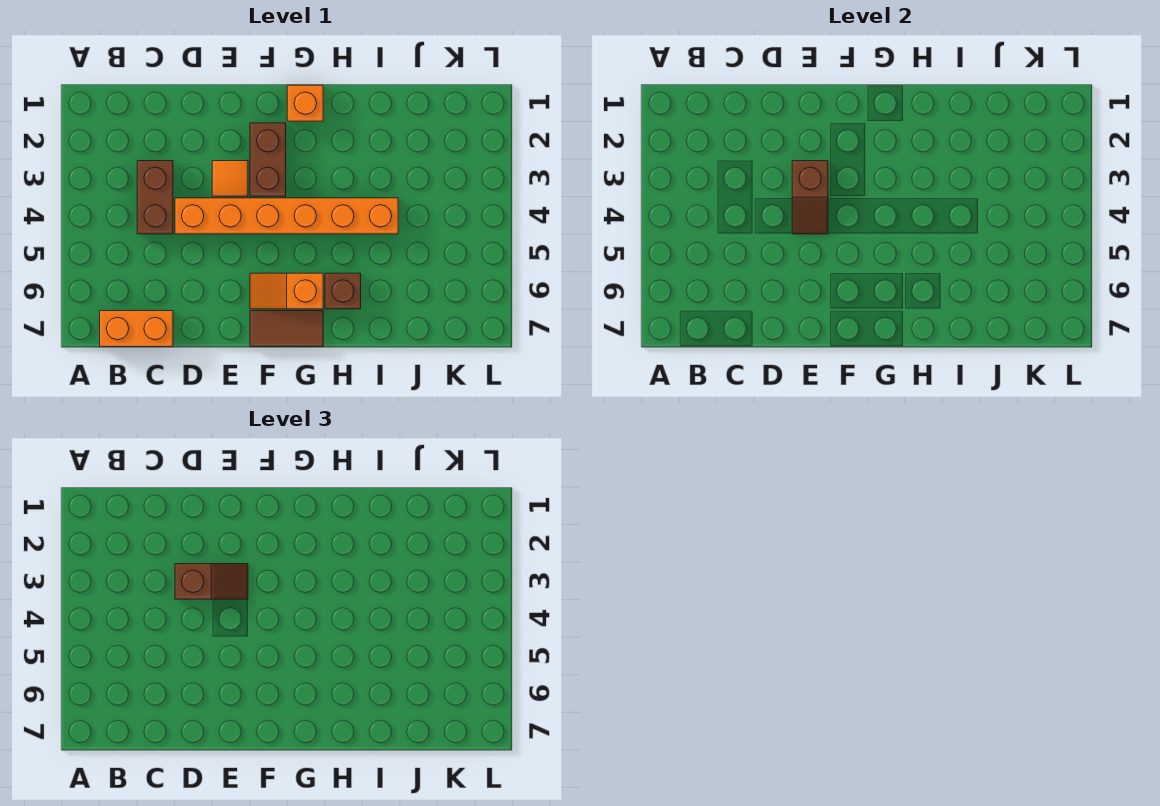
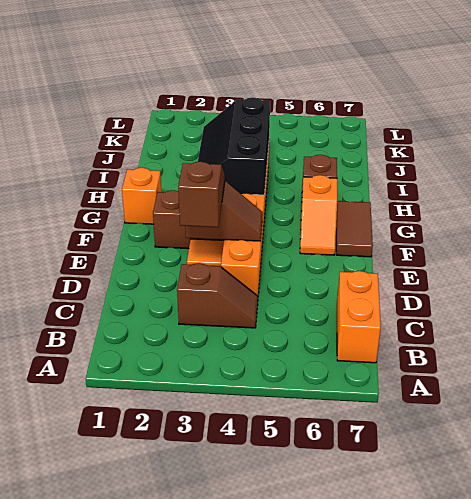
brown 1x2 brick [137,161,173,234] -> brown 1x2 slope [177,263,258,328]
none -> black 2x3 slope [198,97,270,195]

